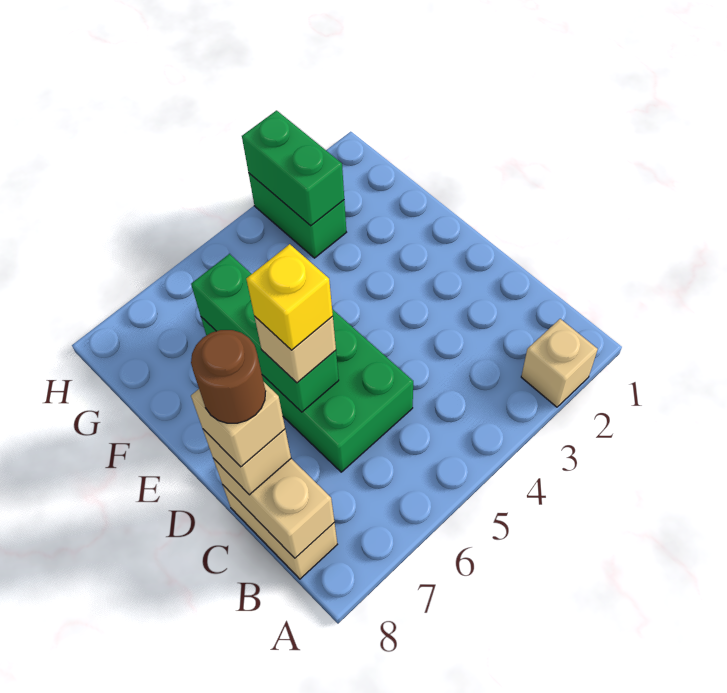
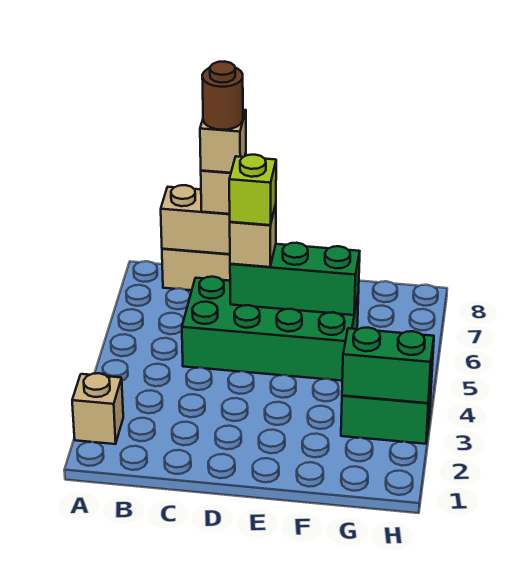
yellow 1x1 brick [246,244,333,350] -> lime 1x1 brick [229,155,276,225]

